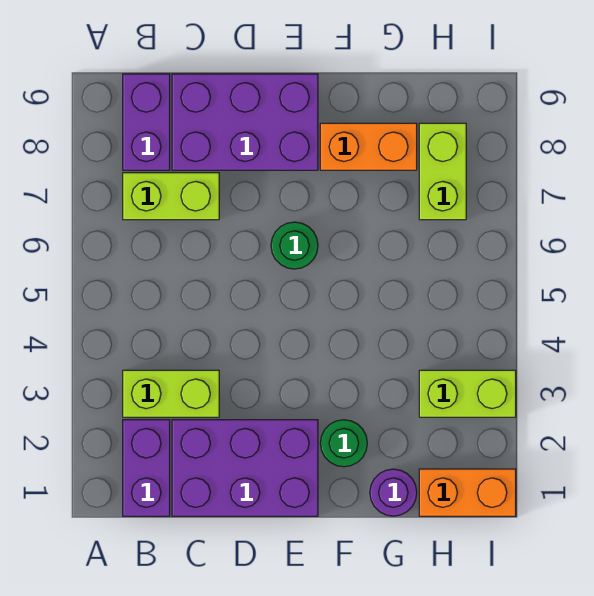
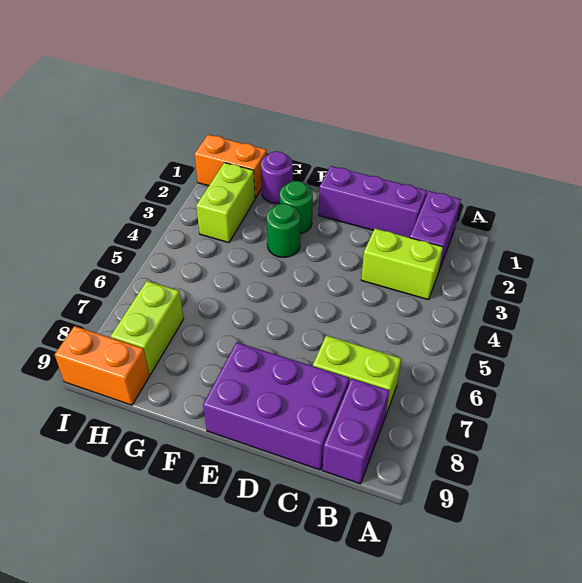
purple 2x3 brick [172,420,318,516] -> purple 1x3 brick [319,166,427,238]
green 1x1 round brick [271,222,318,269] -> green 1x1 round brick moved to [267,204,300,257]
orange 1x2 brick [320,123,417,170] -> orange 1x2 brick moved to [55,326,150,405]
lime 1x2 brick [419,370,516,417] -> lime 1x2 brick turned to [196,163,255,243]

